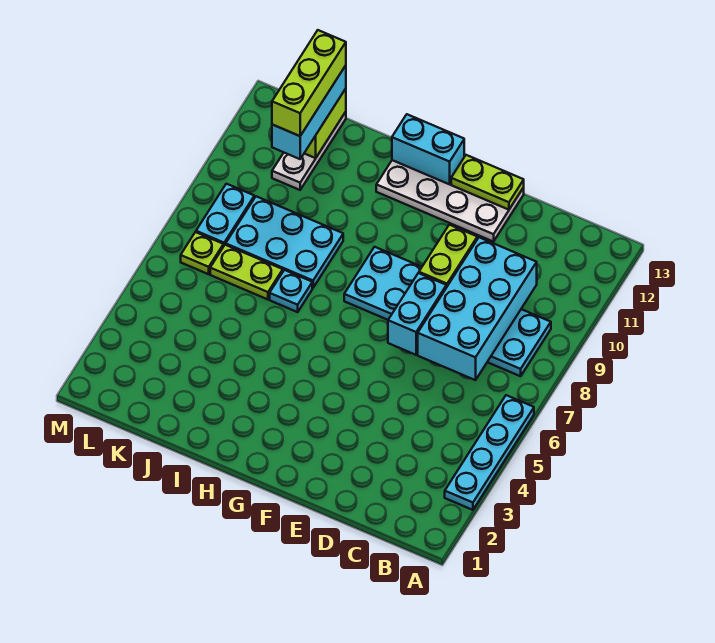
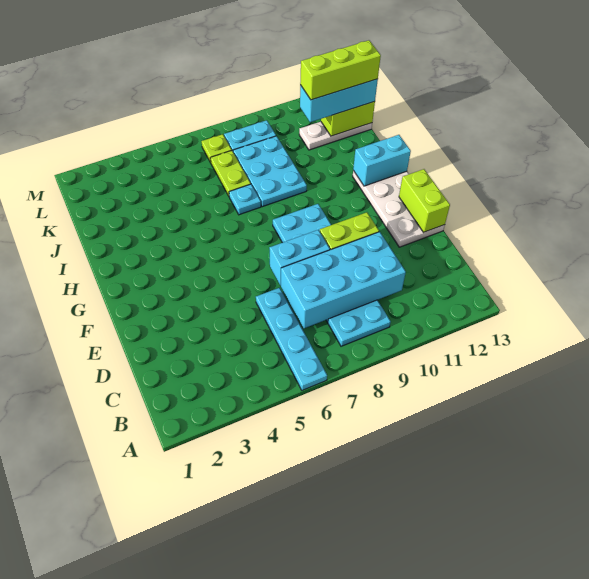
cyan 1x4 plate [445,395,534,510] -> cyan 1x4 plate turned to [256,288,327,390]
lime 1x2 plate [451,155,524,210] -> lime 1x2 brick [399,169,450,232]
cyan 1x2 brick [392,114,464,184] -> cyan 1x2 brick turned to [353,135,411,186]

